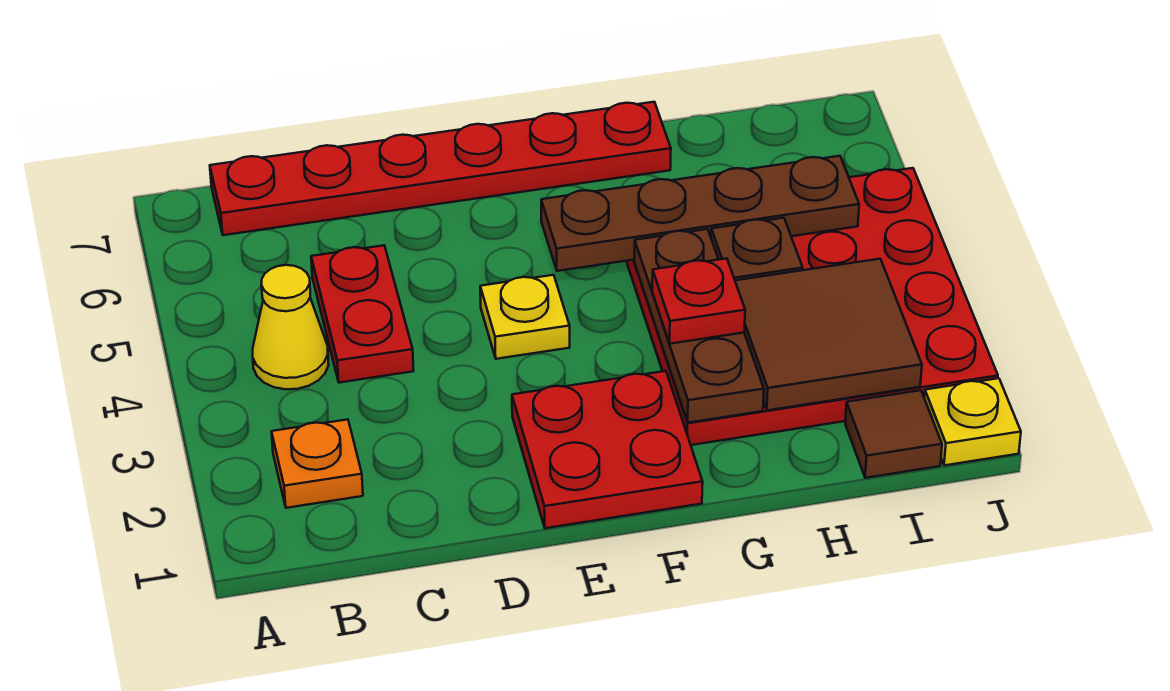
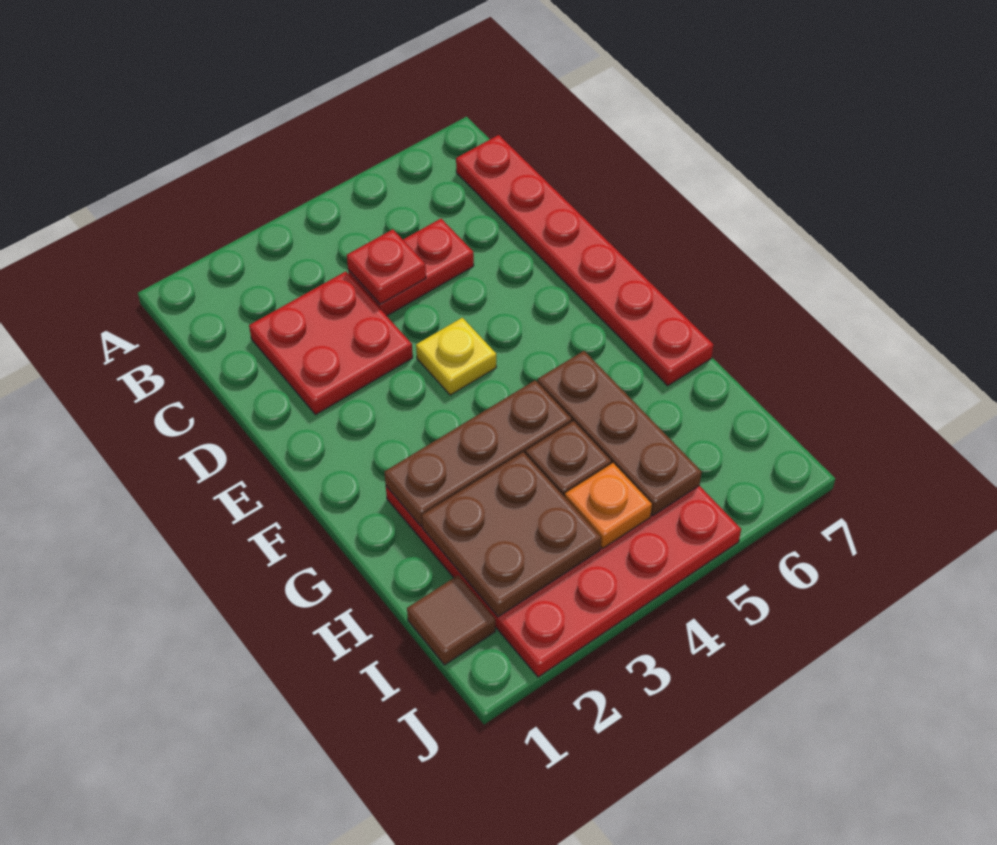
orange 1x1 plate [271,419,363,508] -> orange 1x1 plate moved to [565,463,652,549]
yellow 1x1 cone [253,265,329,389] -> none
red 2x2 plate [512,371,703,528] -> red 2x2 plate moved to [249,271,413,415]
brown 1x4 plate [541,156,859,271] -> brown 1x3 plate [538,351,702,515]
red 1x1 plate [652,258,745,344] -> red 1x1 plate moved to [347,229,426,304]
brown 2x2 tile [735,259,922,410] -> brown 2x2 plate [422,452,601,617]
yellow 1x1 plate [924,378,1021,465] -> none

